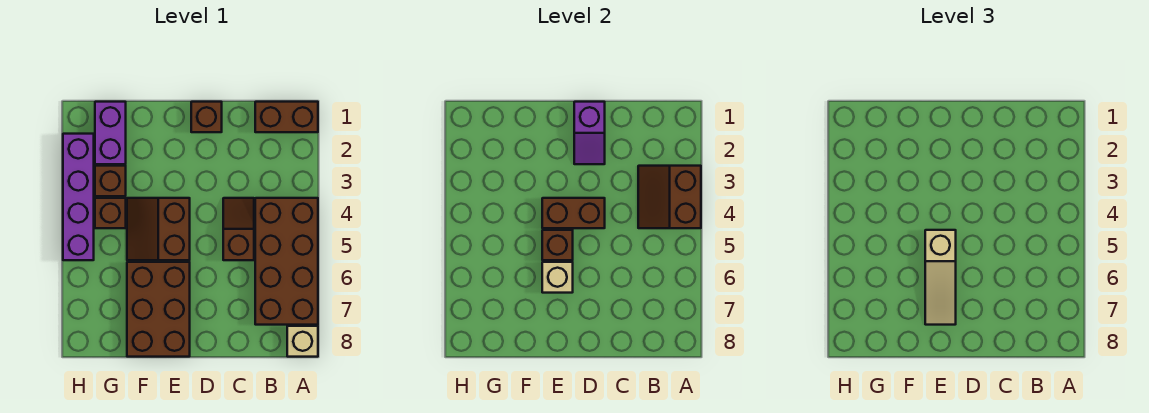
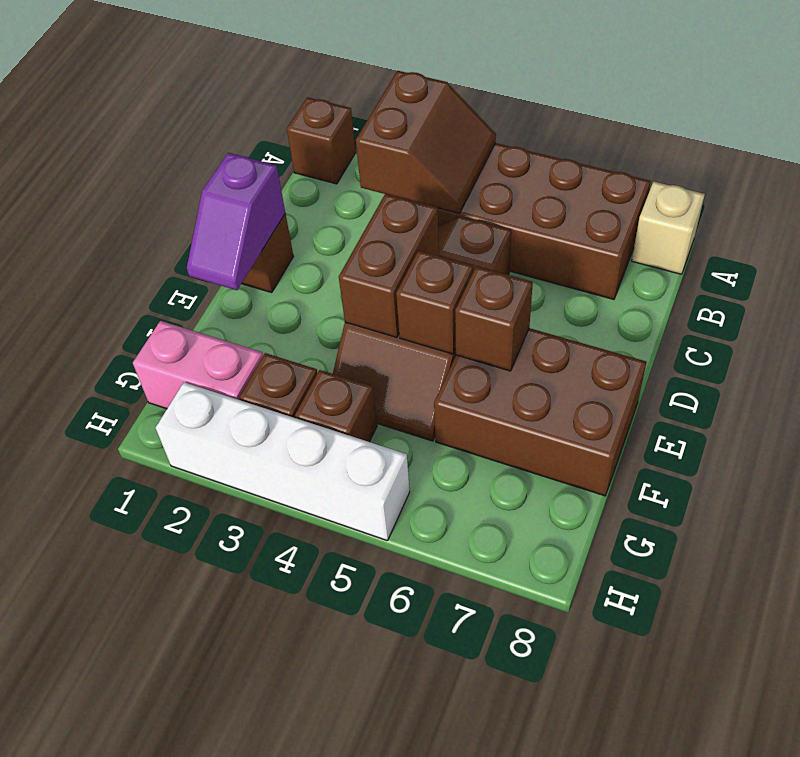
brown 1x2 brick [255,102,318,132] -> brown 1x1 brick [287,97,356,184]
brown 2x2 slope [638,166,701,228] -> brown 2x2 slope turned to [356,71,496,213]
purple 1x2 slope [574,102,605,164] -> purple 1x2 slope turned to [187,153,285,290]
tan 1x3 slope [925,230,956,325] -> none
tan 1x1 brick [542,262,573,293] -> brown 1x1 brick [455,266,533,371]
purple 1x2 brick [95,102,126,164] -> pink 1x2 brick [133,321,263,409]
purple 1x4 brick [63,134,94,260] -> white 1x4 brick [156,382,410,541]

